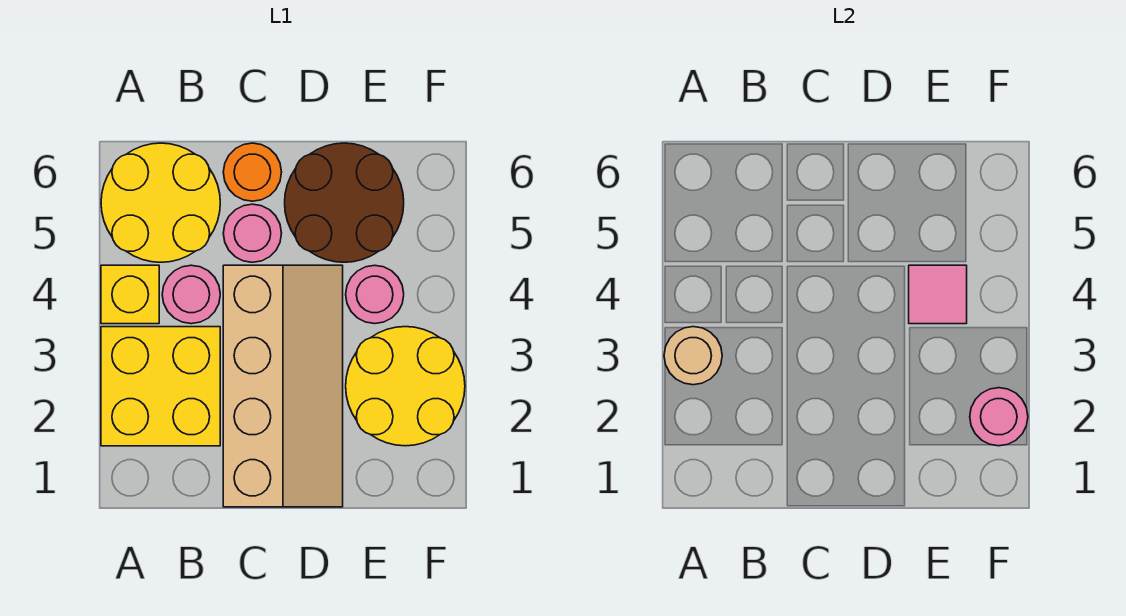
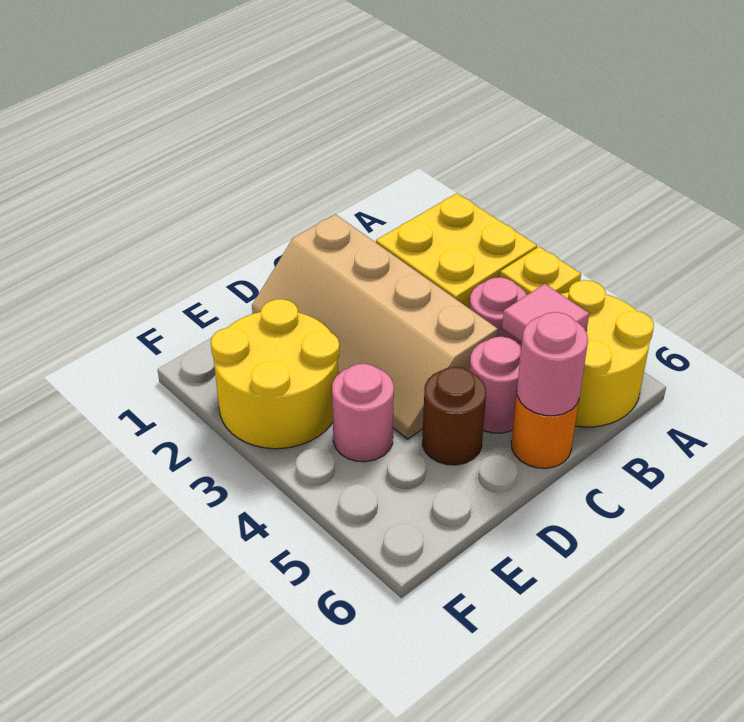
tan 1x1 round brick [664,327,722,385] -> none
brown 2x2 round brick [285,143,404,262] -> brown 1x1 round brick [422,367,486,465]
pink 1x1 tile [909,265,967,324] -> pink 1x1 tile moved to [502,284,589,342]
pink 1x1 round brick [970,388,1028,446] -> pink 1x1 round brick moved to [517,312,588,416]

